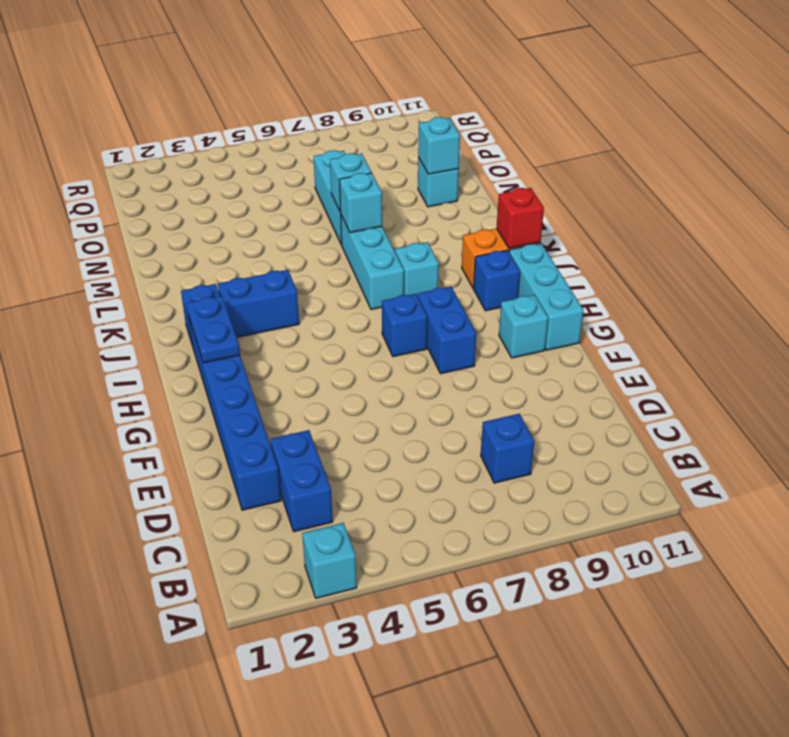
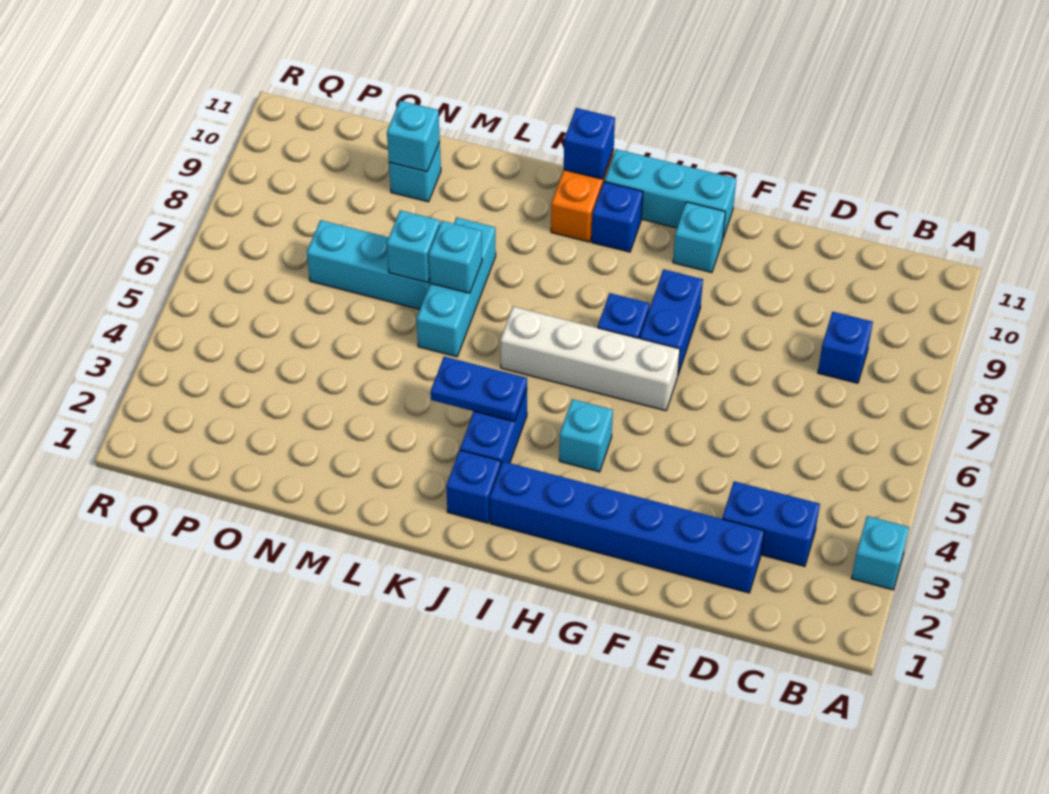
none -> white 1x4 brick [500,307,680,411]
blue 1x2 brick [418,287,476,374] -> blue 1x2 brick turned to [640,269,703,374]
blue 1x2 plate [187,296,240,363] -> blue 1x2 plate moved to [431,357,527,422]
cyan 1x3 brick [341,215,404,310] -> cyan 1x3 brick turned to [417,217,496,357]
cyan 1x1 brick [395,242,439,296] -> cyan 1x1 brick moved to [559,399,613,472]
red 1x1 brick [497,188,544,248] -> blue 1x1 brick [564,108,615,179]

